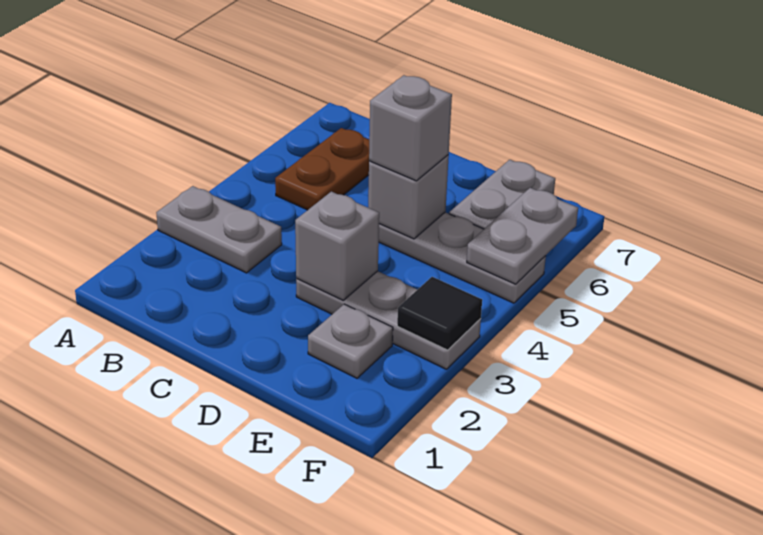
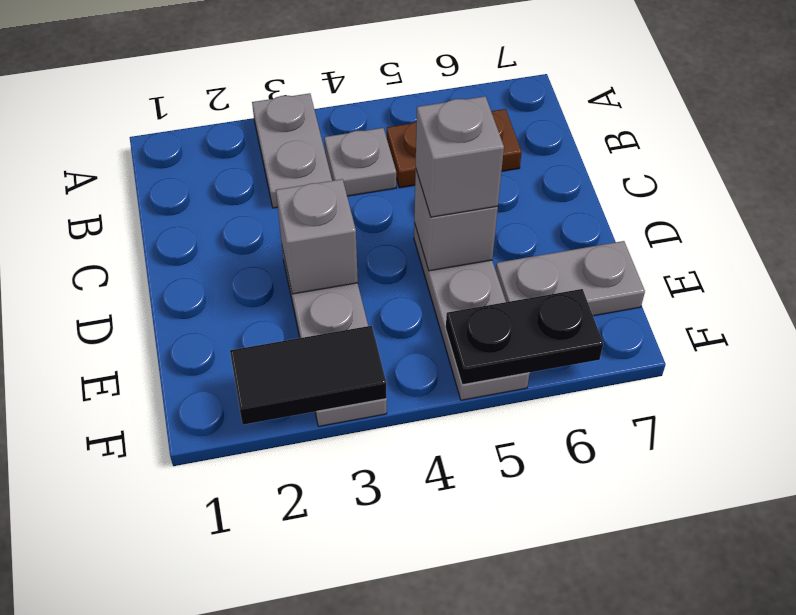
grey 1x1 plate [308,304,393,378] -> grey 1x1 plate moved to [324,128,396,196]
black 1x1 tile [397,277,482,350] -> black 1x2 tile [230,326,387,425]
grey 1x2 plate [467,188,578,284] -> black 1x2 plate [446,289,603,385]

